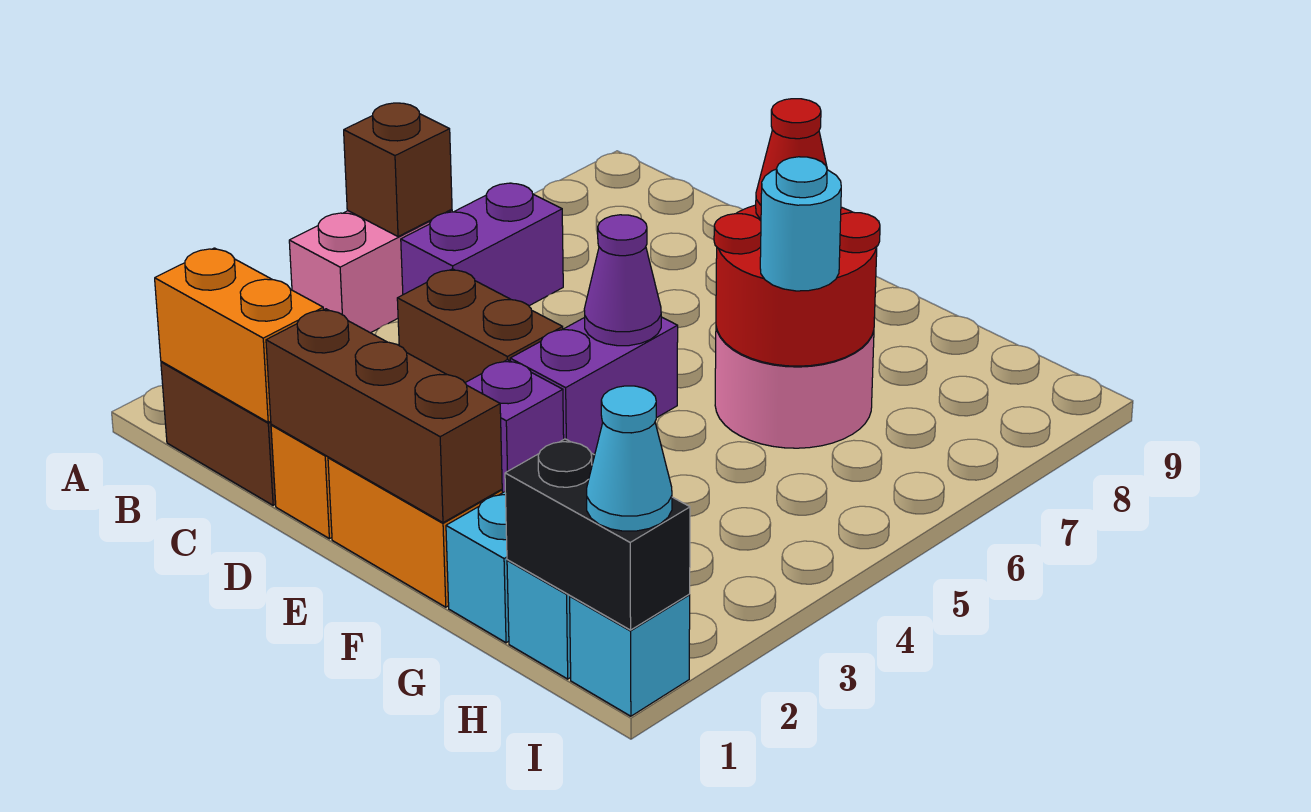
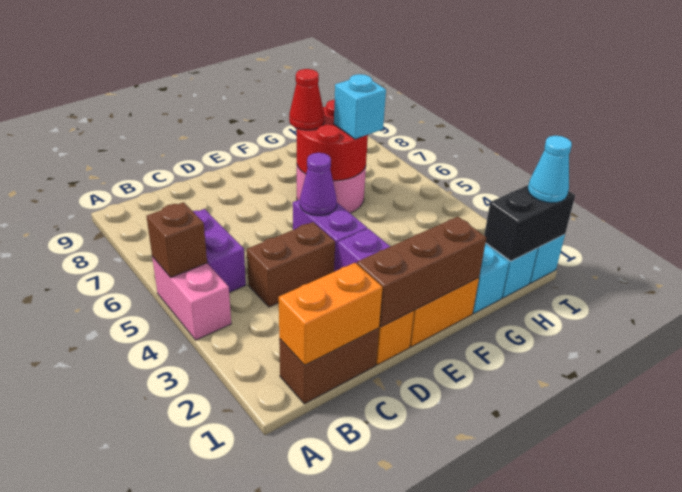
cyan 1x1 round brick [760,157,841,291] -> cyan 1x1 brick [334,74,386,139]

